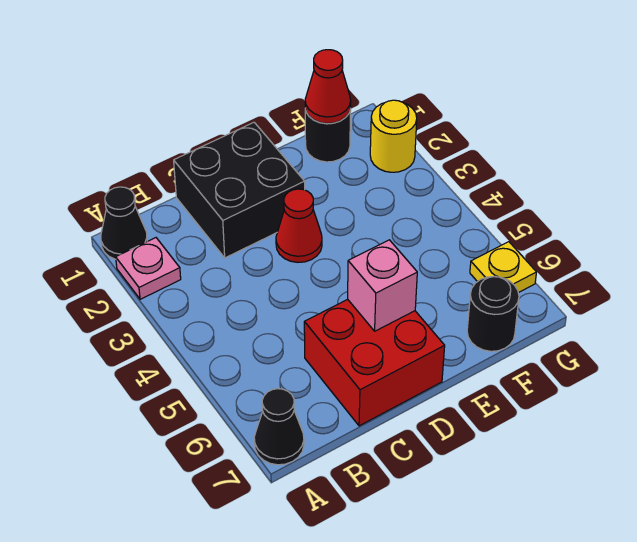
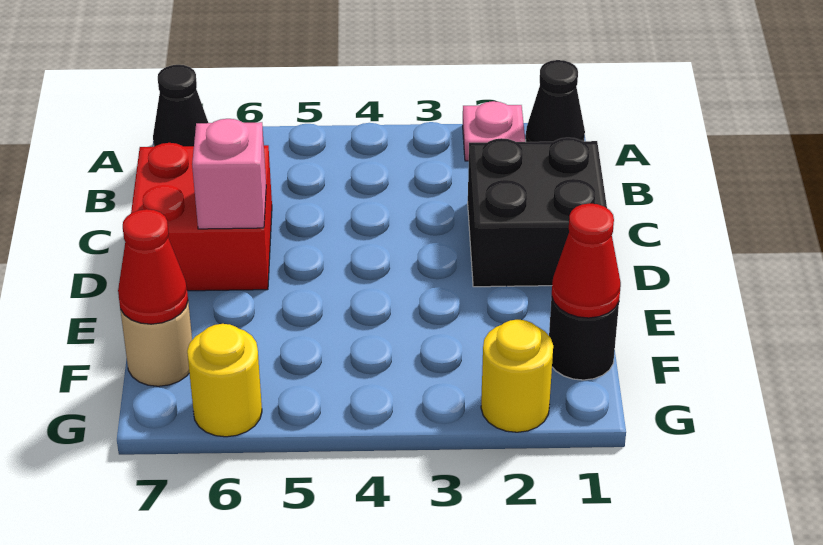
red 1x1 cone [276,189,322,262] -> red 1x1 cone moved to [118,209,188,324]
black 1x1 round brick [467,277,519,351] -> tan 1x1 round brick [120,303,192,386]
yellow 1x1 plate [470,242,537,293] -> yellow 1x1 round brick [187,324,262,437]

